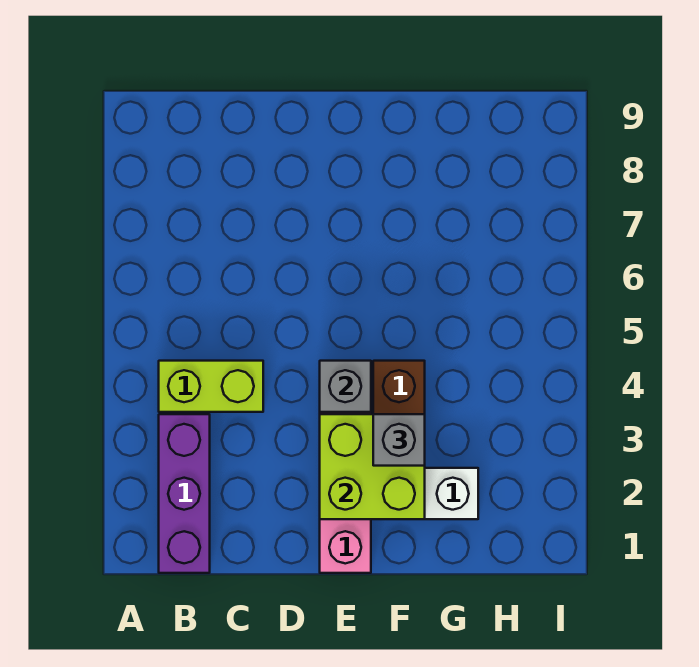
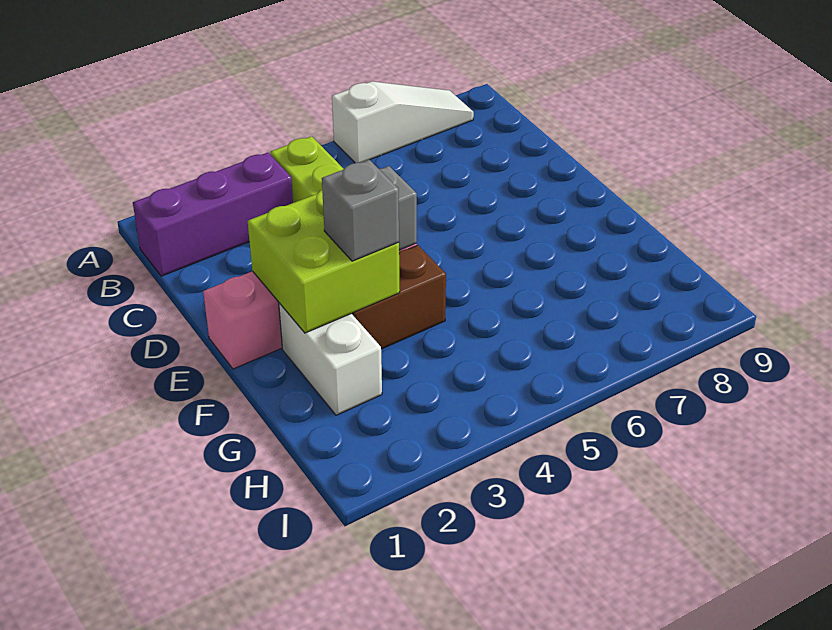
none -> white 1x3 slope [332,81,474,163]

